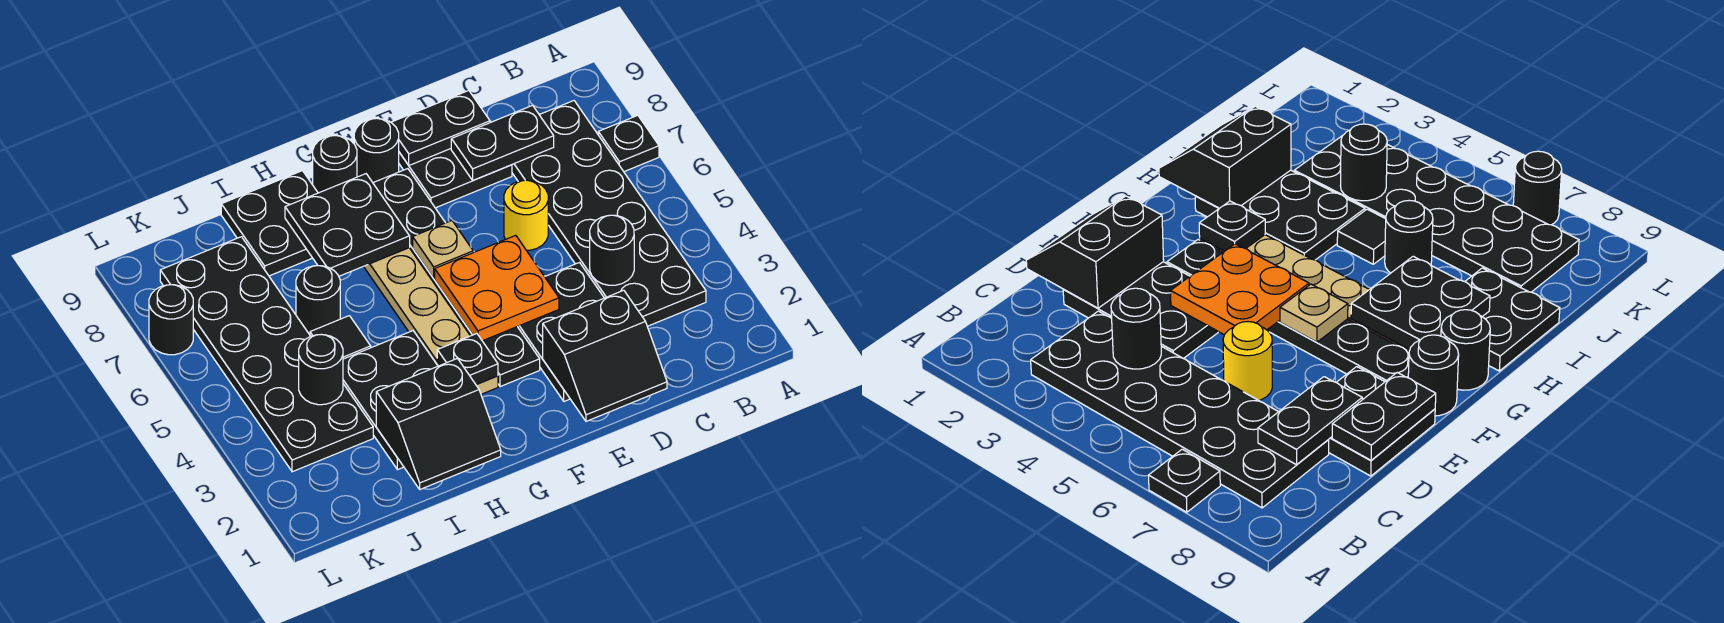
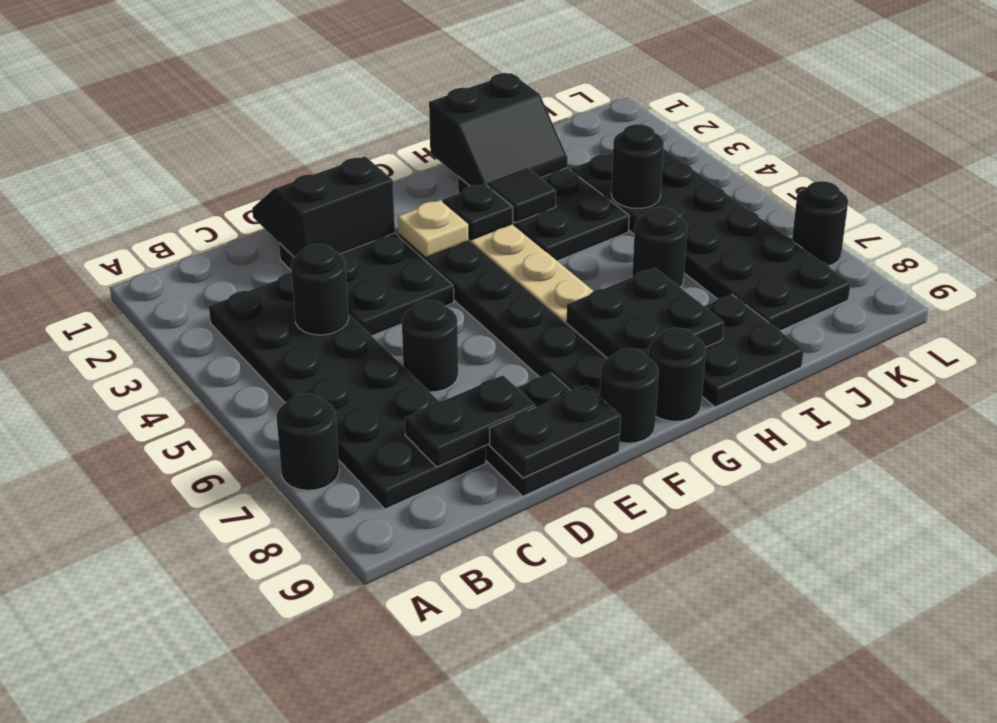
black 1x1 plate [598,115,659,172] -> black 1x1 round brick [276,394,339,490]
yellow 1x1 round brick [504,180,548,250] -> black 1x1 round brick [402,300,458,392]
orange 2x2 plate [435,235,559,341] -> none
tan 1x1 plate [413,221,473,278] -> tan 1x1 plate moved to [398,200,469,257]
black 2x2 slope [376,358,501,489] -> black 2x2 slope turned to [429,73,568,186]
black 1x1 tile [310,316,371,359] -> black 1x1 tile moved to [487,168,556,223]

